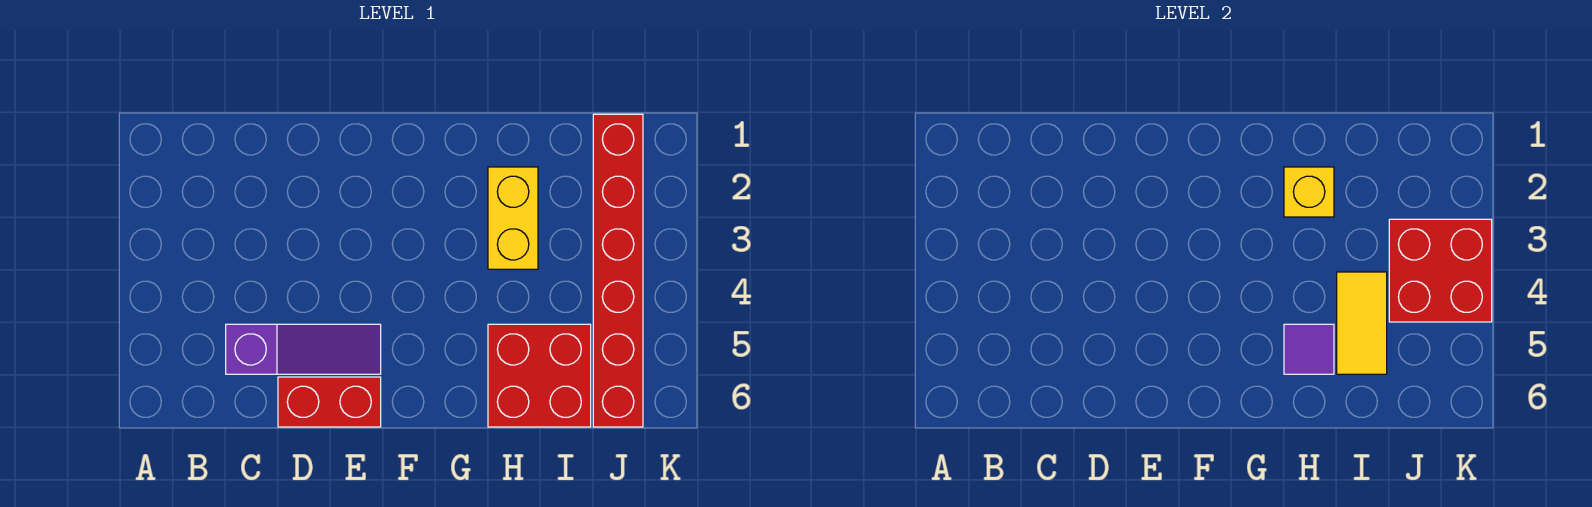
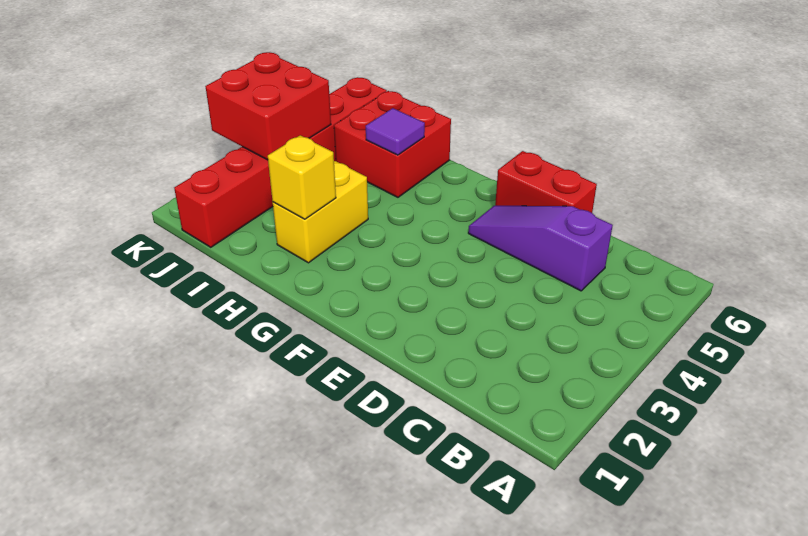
yellow 1x2 tile [1337,272,1387,374] -> none

